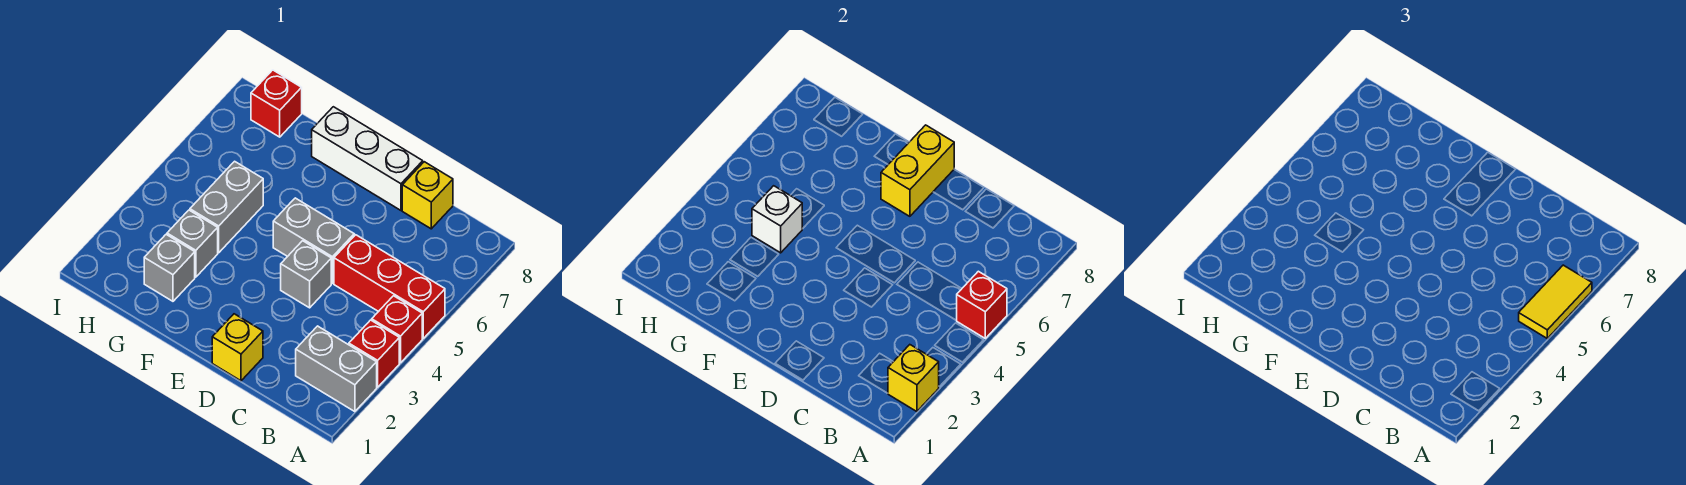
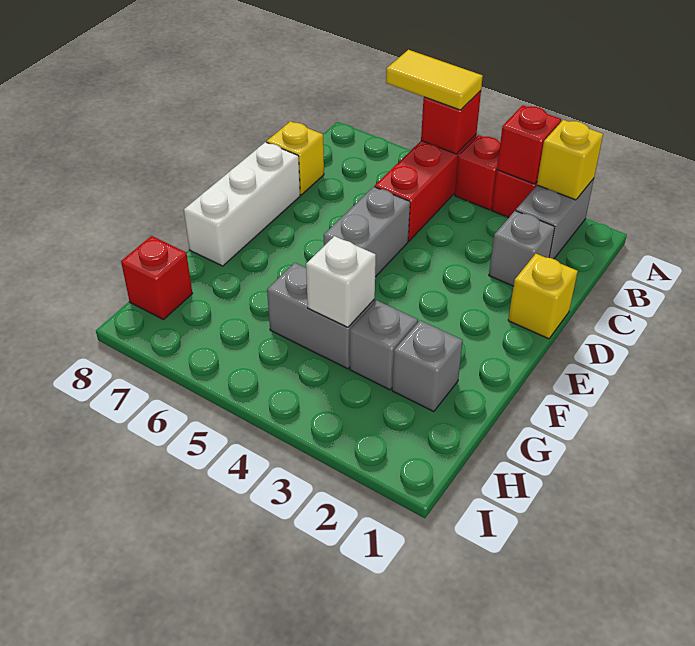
none -> red 1x1 brick [497,105,561,184]
grey 1x1 brick [281,241,331,308] -> grey 1x1 brick moved to [489,211,555,286]
yellow 1x2 brick [881,125,954,216] -> none

